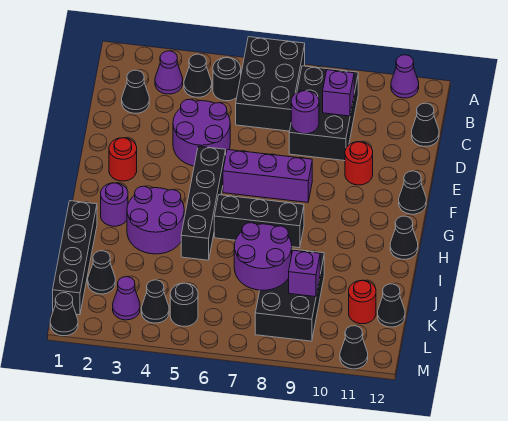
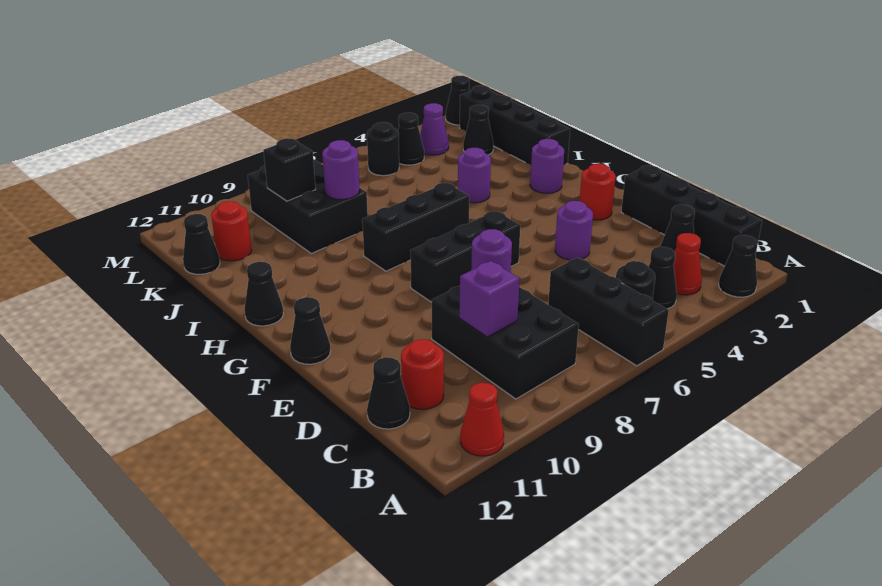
black 2x3 brick [236,37,305,131] -> black 1x3 brick [548,258,669,366]
purple 1x1 cone [391,55,419,98] -> red 1x1 cone [460,383,504,456]
purple 1x1 cone [155,51,183,94] -> red 1x1 cone [674,233,702,295]
purple 2x2 round brick [173,99,230,166] -> purple 1x1 round brick [555,201,593,260]
red 1x1 round brick [345,142,373,185] -> red 1x1 round brick moved to [401,339,444,409]
black 1x4 brick [181,146,226,260] -> black 1x4 brick moved to [621,165,762,266]
purple 1x3 brick [223,150,312,202] -> black 1x3 brick [410,211,520,302]
purple 2x2 round brick [127,186,184,254] -> purple 1x1 round brick [458,148,491,203]
purple 2x2 round brick [234,223,292,290] -> purple 1x1 round brick [322,140,360,200]
purple 1x1 brick [289,250,320,297] -> black 1x1 brick [263,138,316,201]
black 1x1 cone [340,326,368,369] -> black 1x1 cone moved to [719,235,758,297]

